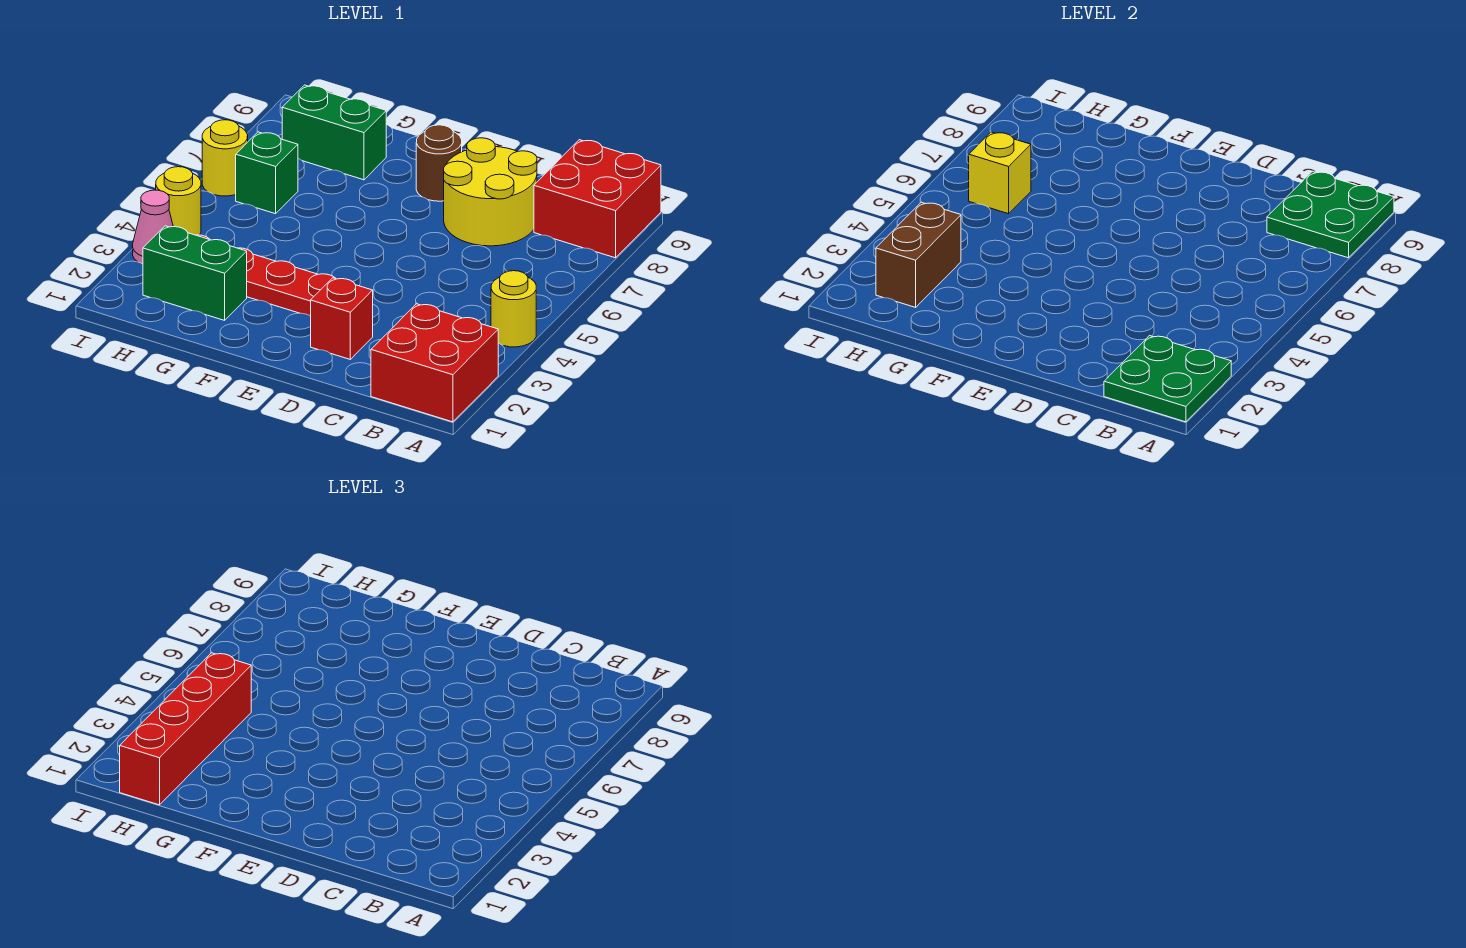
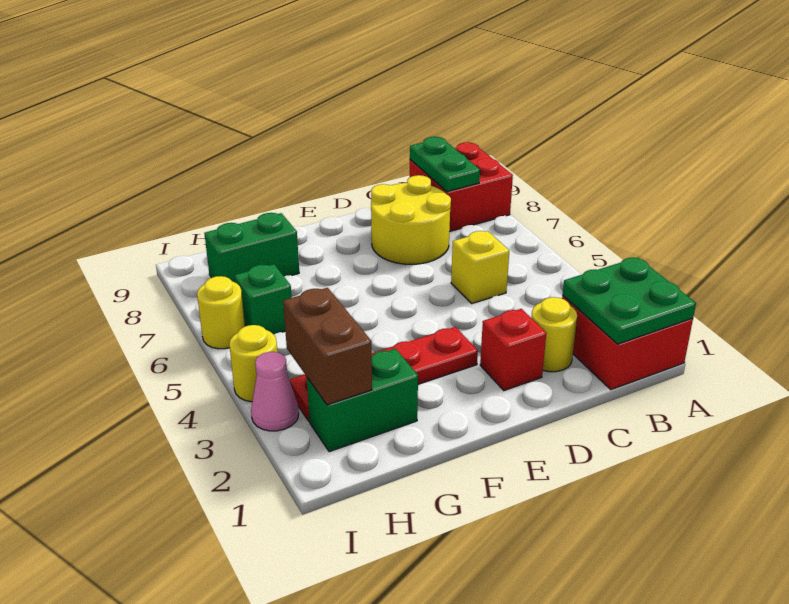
yellow 1x1 round brick [491,271,536,347] -> yellow 1x1 round brick moved to [531,297,577,372]
green 2x2 plate [1267,171,1394,258] -> green 1x2 plate [410,137,480,192]
brown 1x1 round brick [416,125,462,201] -> none
red 1x4 brick [120,653,251,805] -> none
yellow 1x1 brick [969,132,1031,214] -> yellow 1x1 brick moved to [451,231,509,303]

